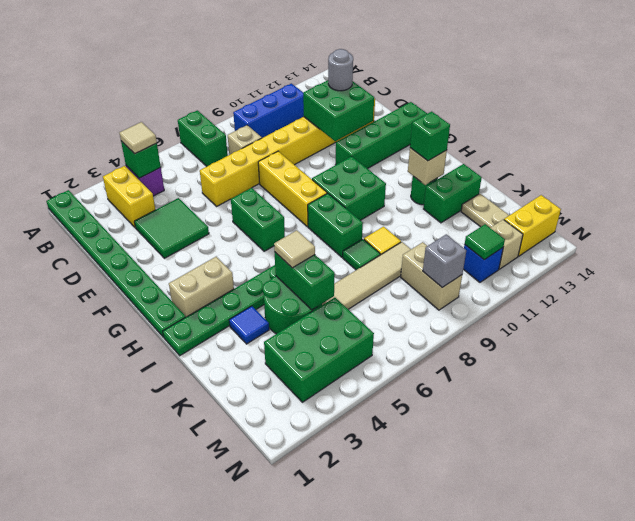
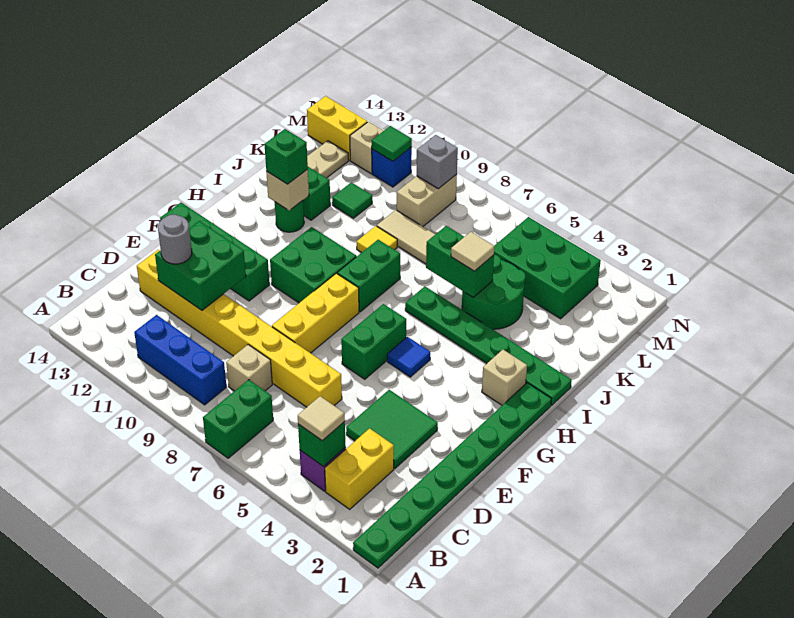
tan 1x2 brick [169,257,234,317] -> tan 1x1 brick [482,350,527,405]
blue 1x1 tile [229,306,269,344] -> blue 1x1 tile moved to [387,337,430,377]
green 1x2 brick [275,252,335,310] -> green 1x2 brick turned to [426,226,494,298]
green 1x1 tile [343,239,380,270] -> green 1x1 tile moved to [332,182,372,218]

